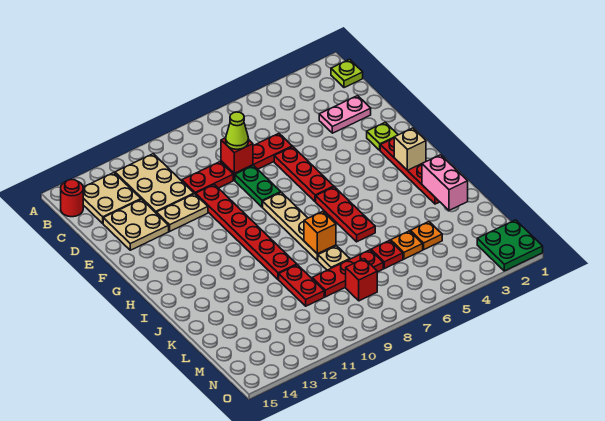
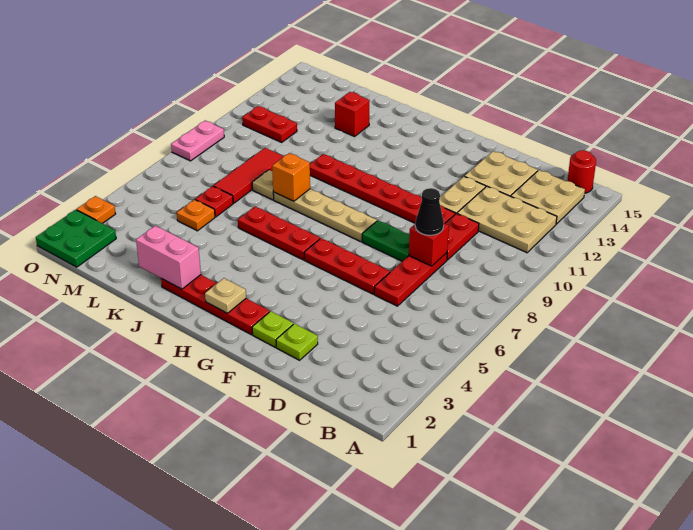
lime 1x1 plate [331,59,363,88] -> lime 1x1 plate moved to [276,324,318,360]
pink 1x2 plate [319,96,371,133] -> pink 1x2 plate moved to [171,121,224,161]
lime 1x1 cone [226,112,249,149] -> black 1x1 cone [415,188,444,235]
tan 1x1 brick [394,128,426,170] -> tan 1x1 plate [205,278,246,313]
red 1x2 plate [279,265,324,306] -> red 1x2 plate moved to [242,106,297,142]
orange 1x1 plate [410,222,442,250] -> orange 1x1 plate moved to [77,196,116,223]
red 1x3 plate [312,250,383,297] -> red 1x3 tile [214,148,284,203]
red 1x1 brick [346,259,377,301] -> red 1x1 brick moved to [335,92,370,137]

